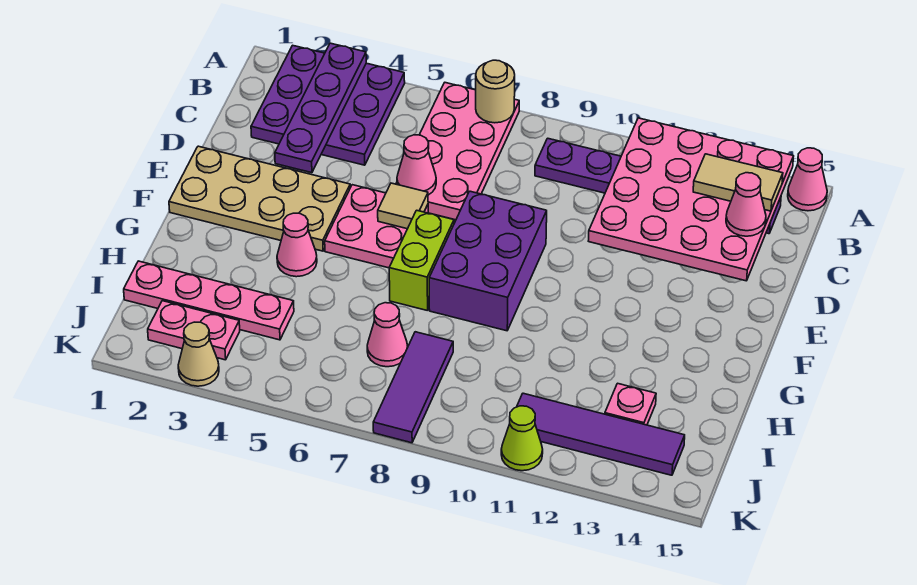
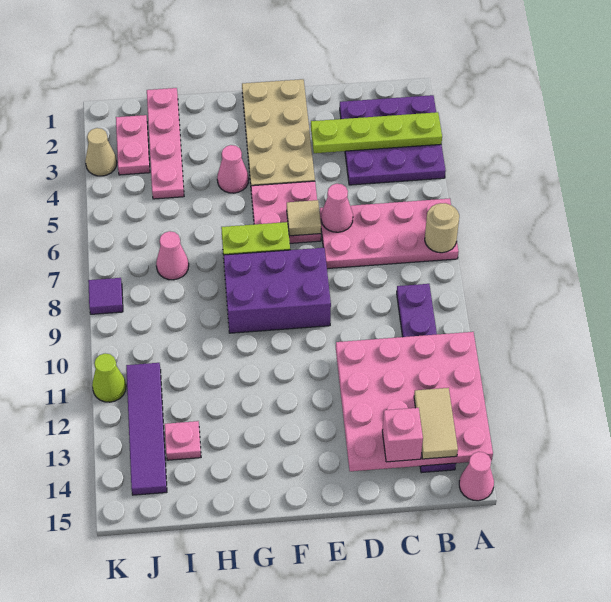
purple 1x4 plate [275,43,366,173] -> lime 1x4 plate [311,112,442,153]
pink 1x1 cone [726,173,766,236] -> pink 1x1 brick [382,408,423,462]
purple 1x3 tile [373,332,453,443] -> purple 1x1 tile [88,278,123,314]

